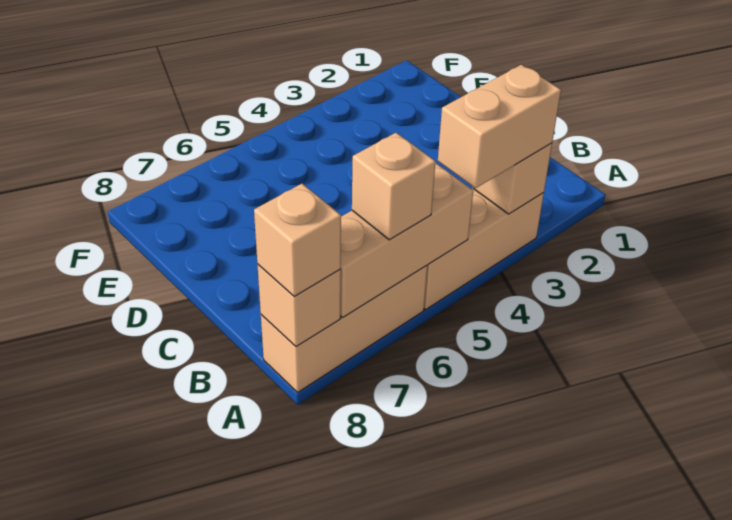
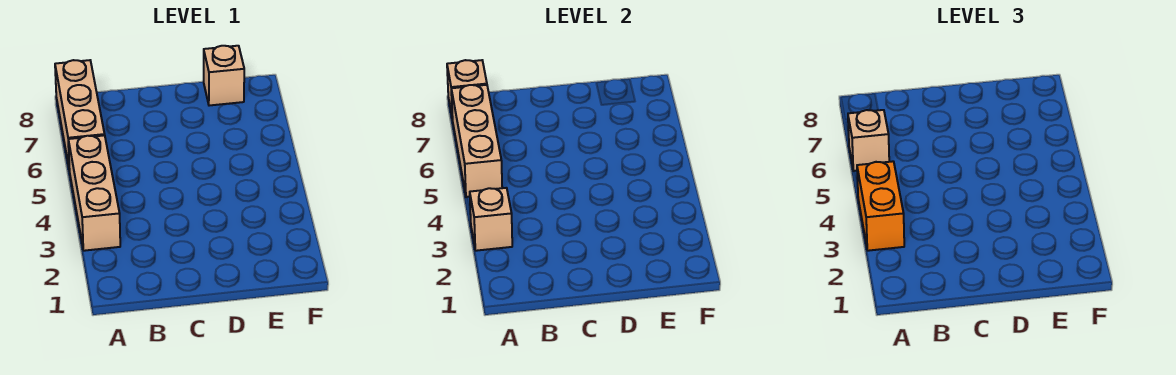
tan 1x2 brick [438,65,561,188] -> orange 1x2 brick [857,161,904,251]
tan 1x1 brick [254,183,341,296] -> tan 1x1 brick moved to [204,46,244,106]

